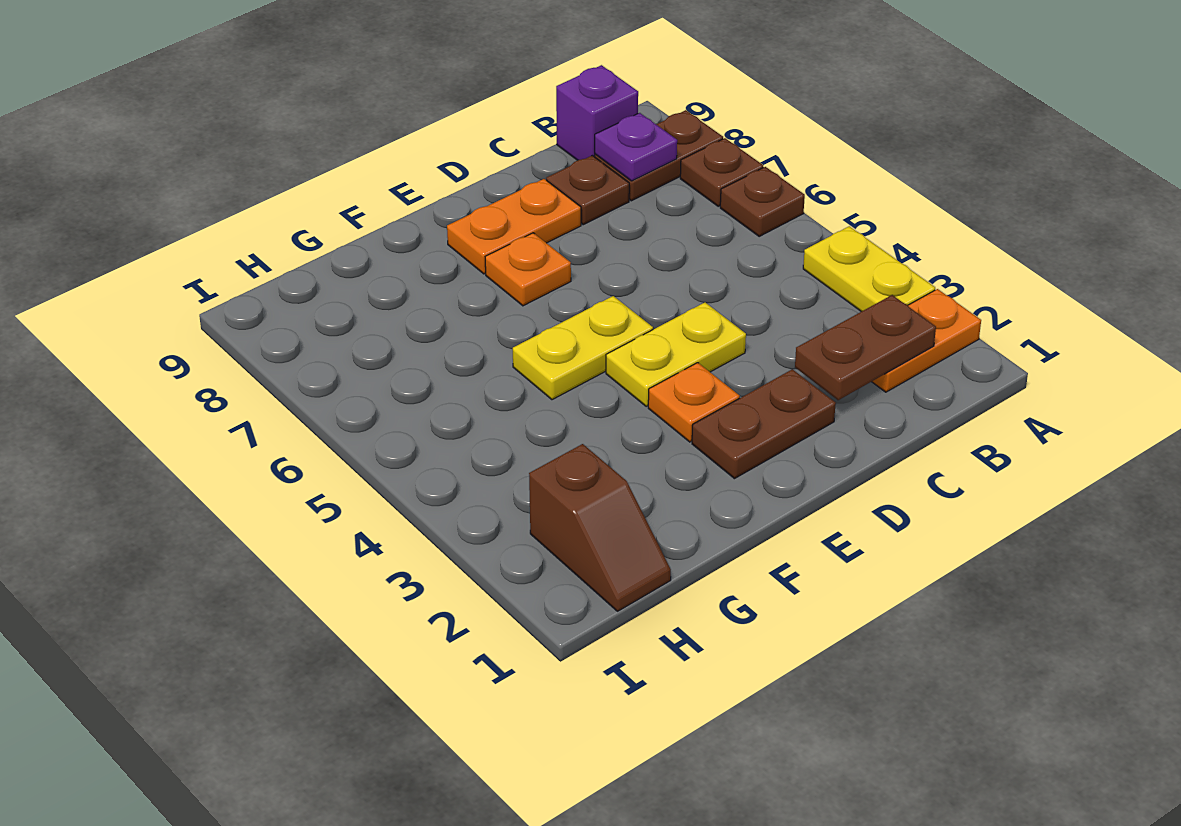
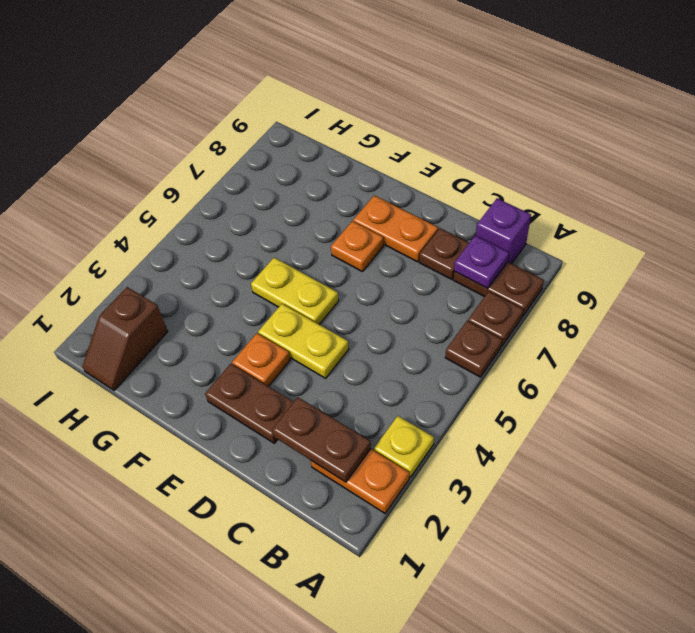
yellow 1x2 plate [803,226,935,312] -> yellow 1x1 plate [374,416,434,477]

